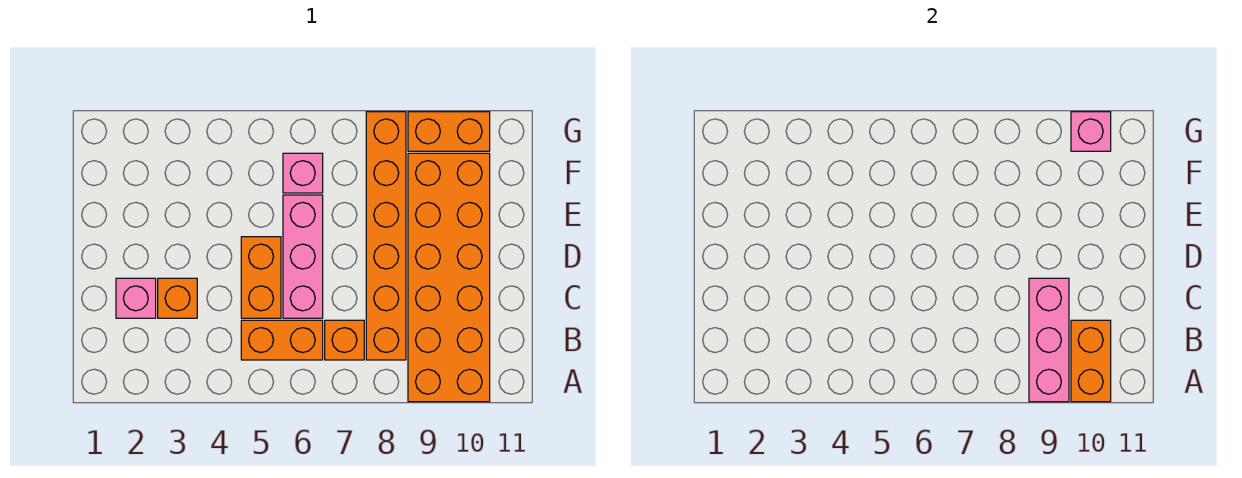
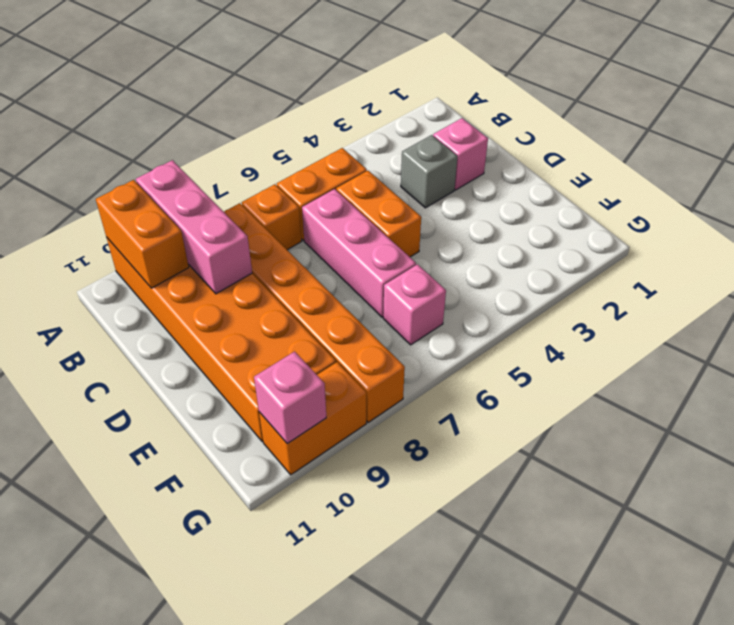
orange 1x1 brick [158,278,197,318] -> grey 1x1 brick [401,135,458,208]

